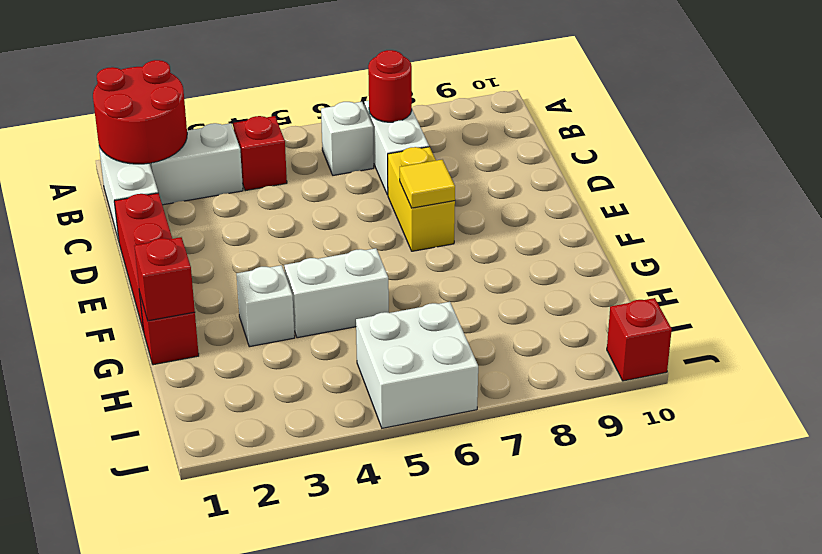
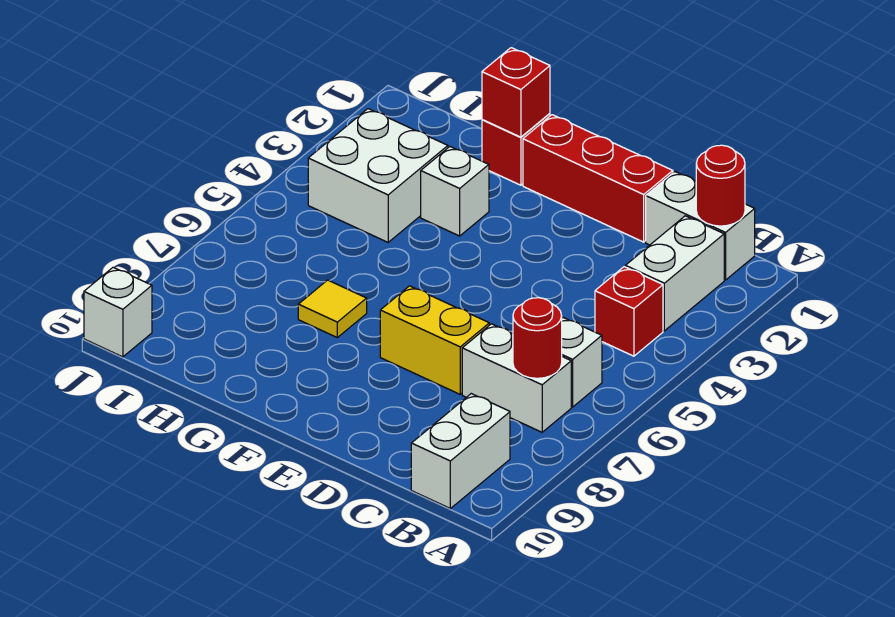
red 2x2 round brick [93,60,187,164] -> red 1x1 round brick [696,145,745,226]
yellow 1x1 tile [400,160,455,208] -> yellow 1x1 tile moved to [298,280,367,337]
white 1x2 brick [284,248,389,338] -> white 1x2 brick moved to [411,394,510,508]
white 2x2 brick [356,302,478,428] -> white 2x2 brick moved to [308,109,448,242]
red 1x1 brick [607,298,672,381] -> white 1x1 brick [84,267,152,357]

